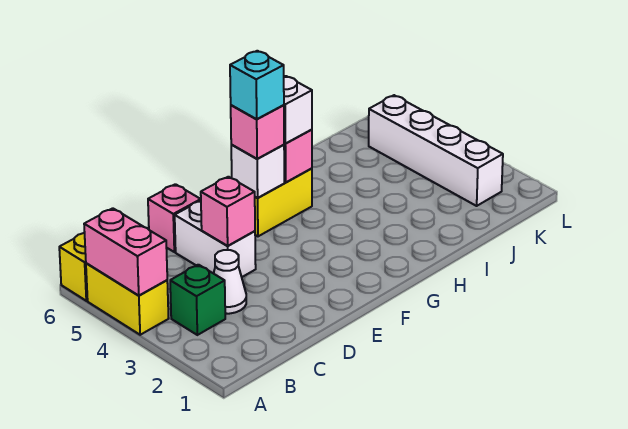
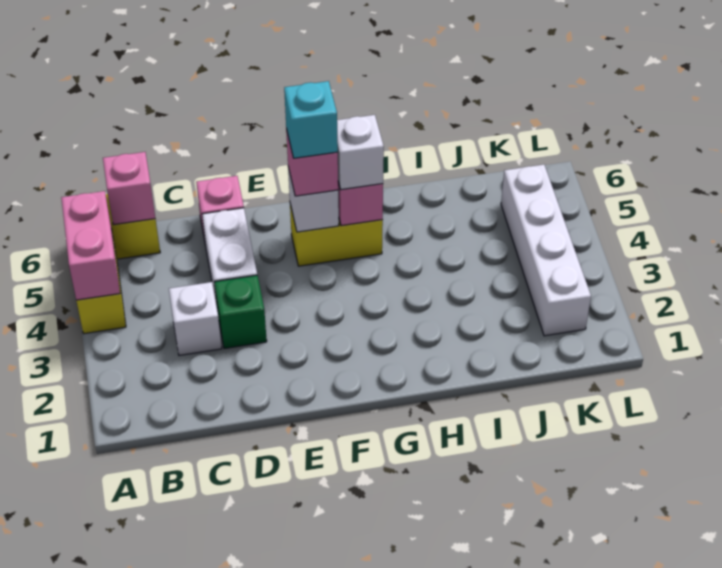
green 1x1 brick [170,265,225,335] -> green 1x1 brick moved to [214,275,267,349]
white 1x1 cone [214,250,246,314] -> white 1x1 brick [169,282,222,355]
pink 1x1 brick [201,177,255,246] -> pink 1x1 brick moved to [103,152,155,225]

